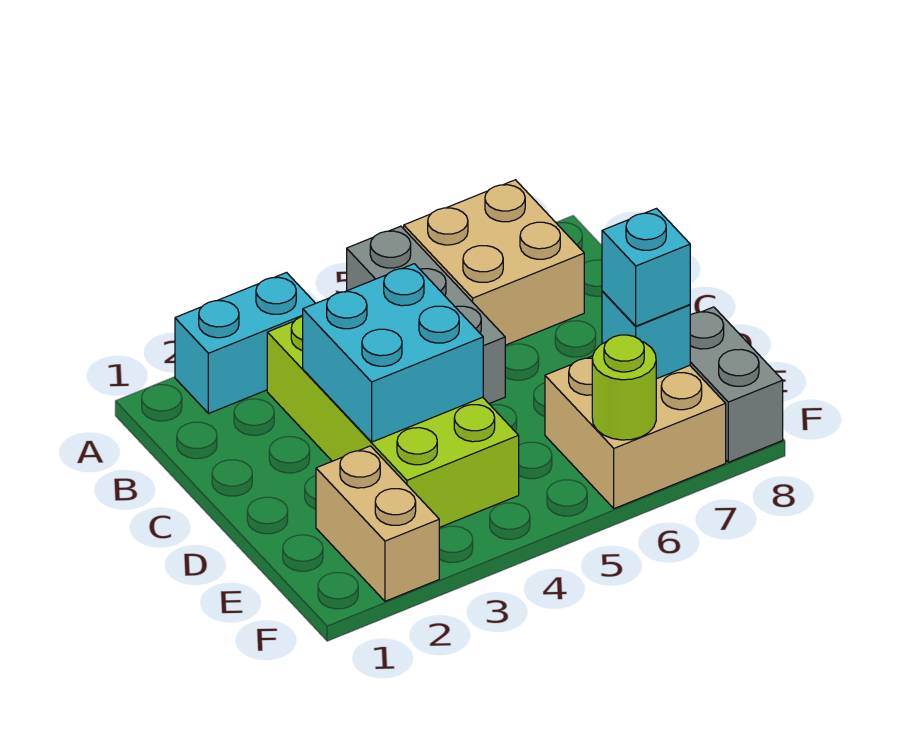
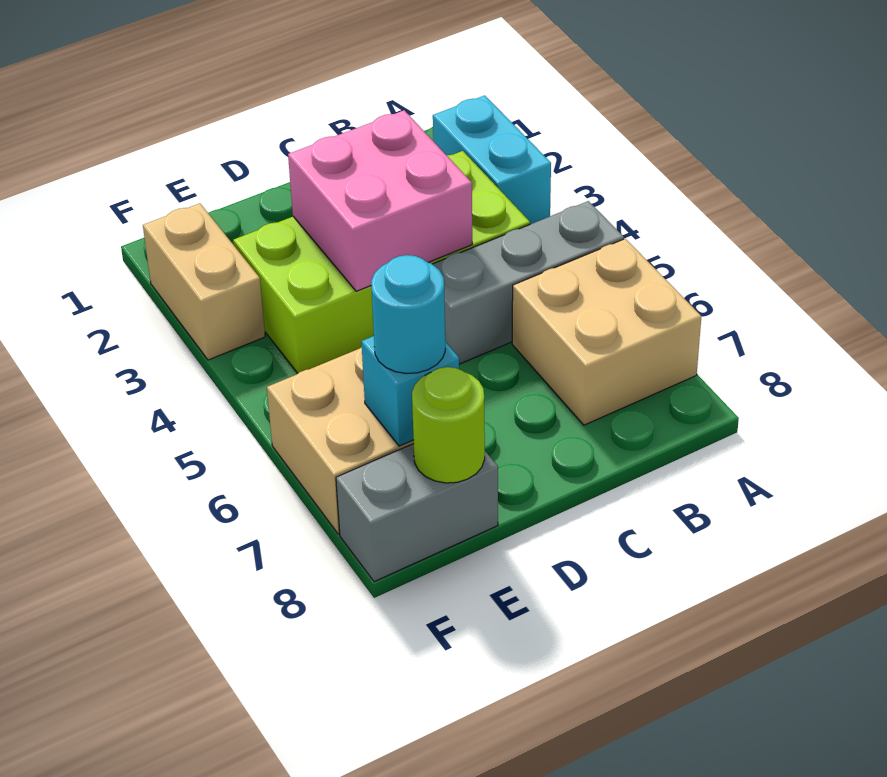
cyan 2x2 brick [303,264,483,442] -> pink 2x2 brick [288,110,472,291]
tan 1x2 brick [316,446,439,601] -> tan 1x2 brick turned to [143,203,265,360]
cyan 1x1 brick [602,209,690,326] -> cyan 1x1 round brick [371,255,445,374]
lime 1x1 round brick [592,335,656,440] -> lime 1x1 round brick moved to [412,367,485,483]

